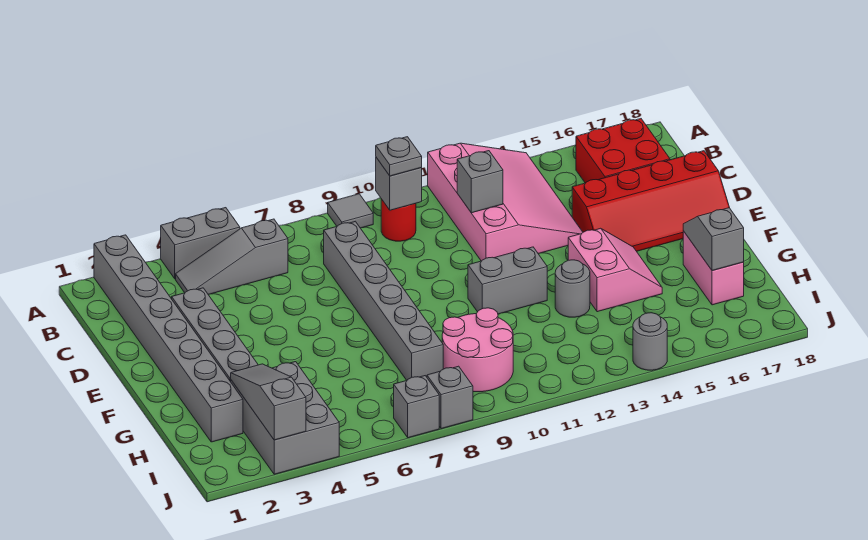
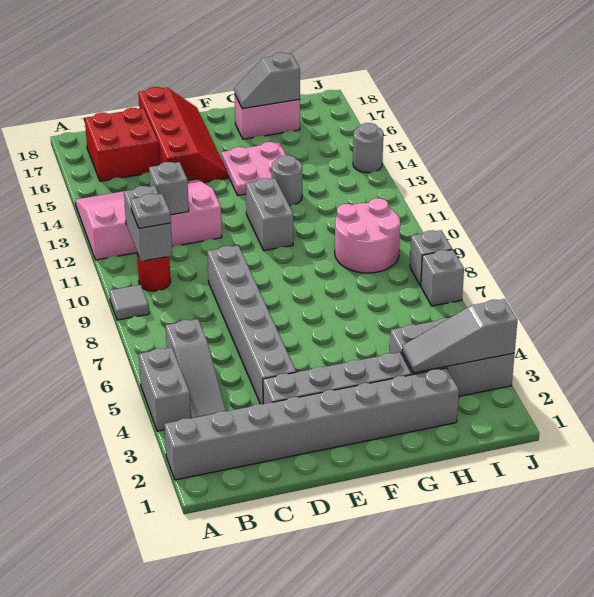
grey 1x1 brick [376,158,422,210] -> grey 1x2 brick [124,186,172,261]
grey 1x6 brick [324,221,443,380] -> grey 1x6 brick turned to [207,246,296,404]
pink 2x2 slope [568,228,662,312] -> pink 2x2 plate [221,142,286,195]

